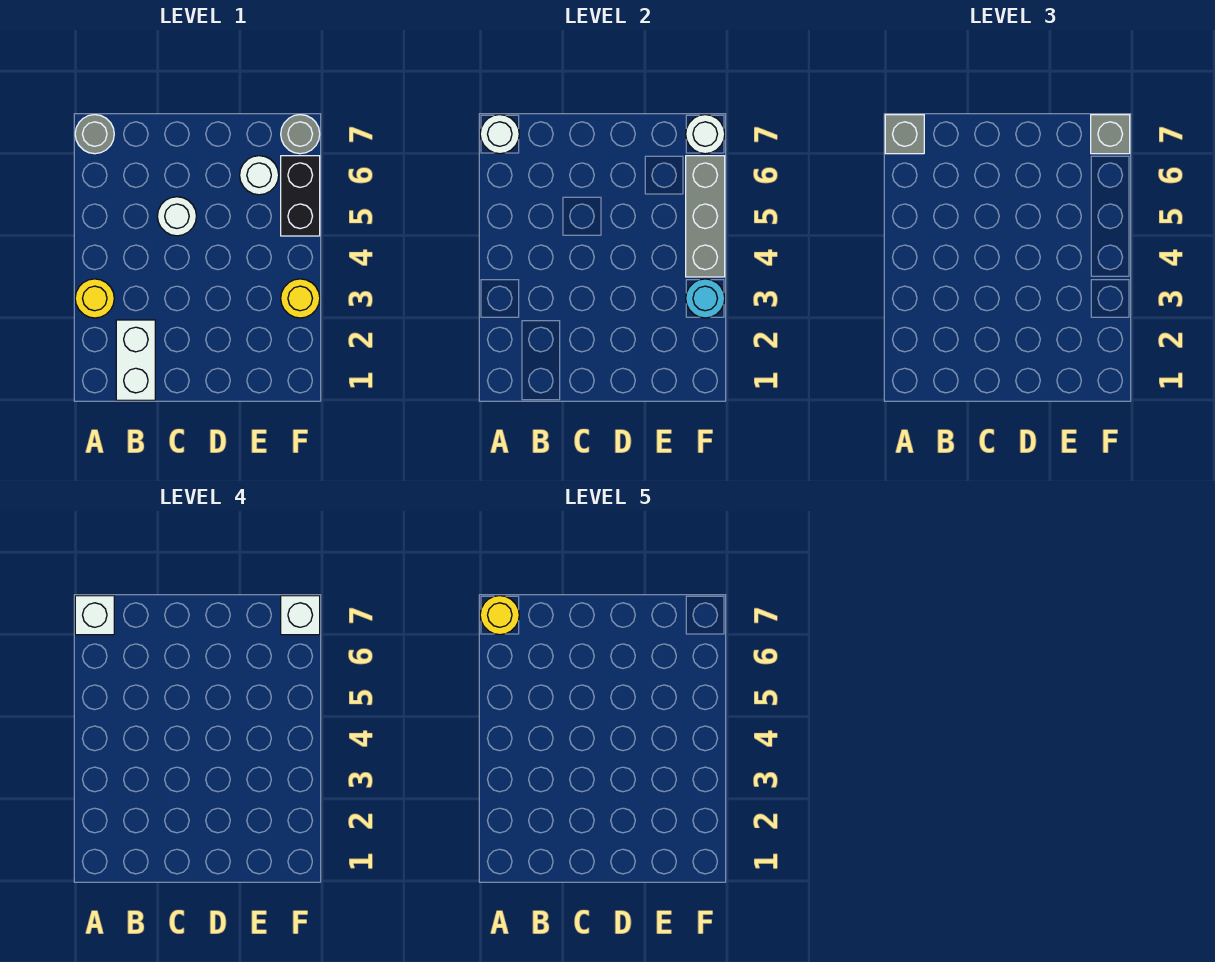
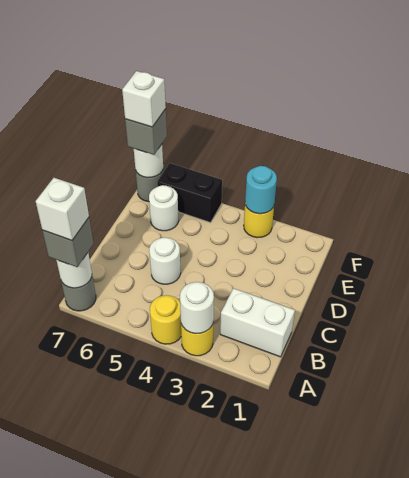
none -> white 1x1 round brick [180,282,214,334]
yellow 1x1 round brick [480,596,519,635] -> yellow 1x1 round brick moved to [150,295,181,344]
grey 1x3 brick [686,156,725,277] -> none

